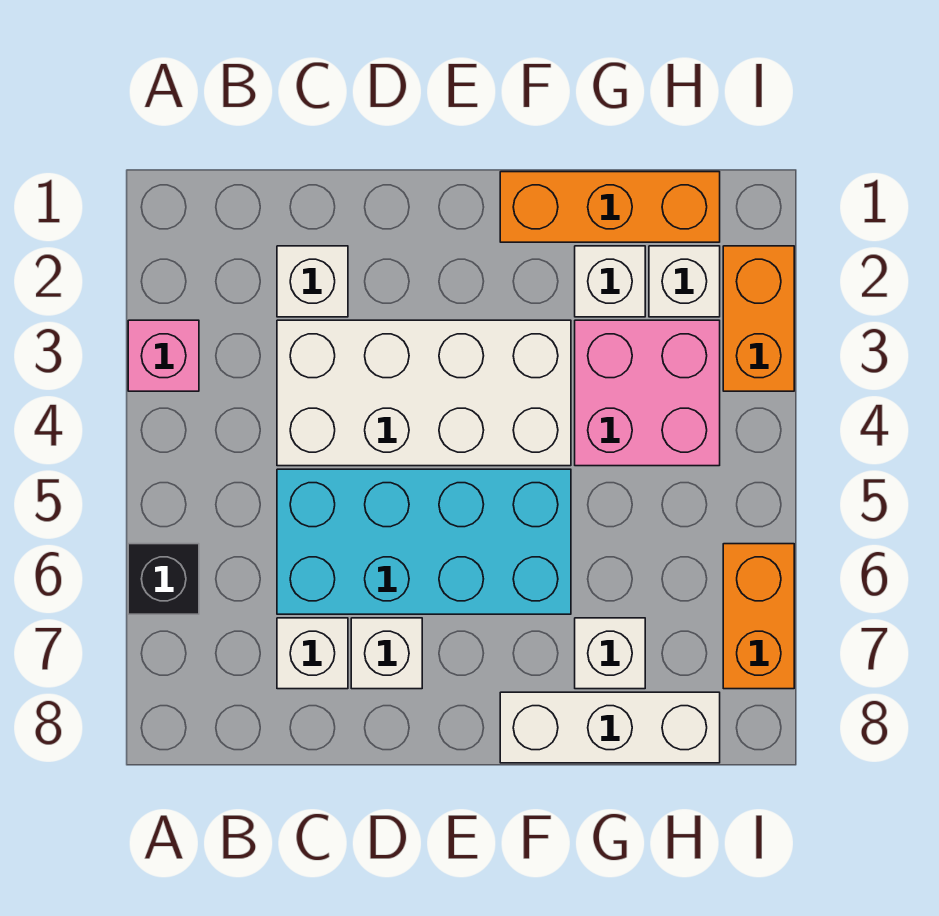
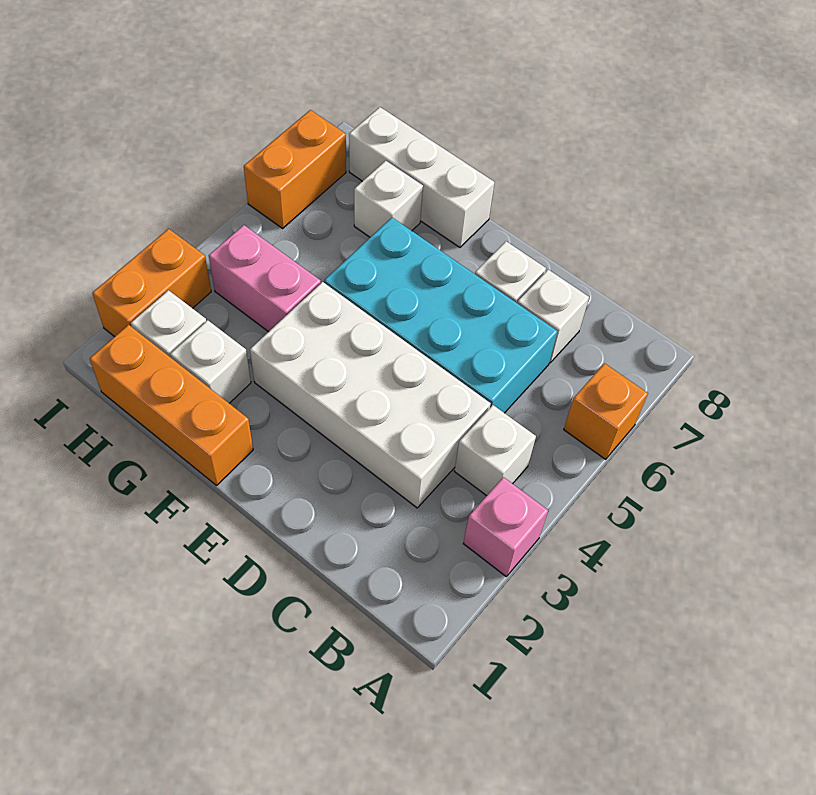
black 1x1 brick [128,544,199,614] -> orange 1x1 brick [564,364,648,459]
white 1x1 brick [277,246,348,317] -> white 1x1 brick moved to [454,405,536,496]
pink 2x2 brick [575,320,720,466] -> pink 1x2 brick [209,225,321,332]

